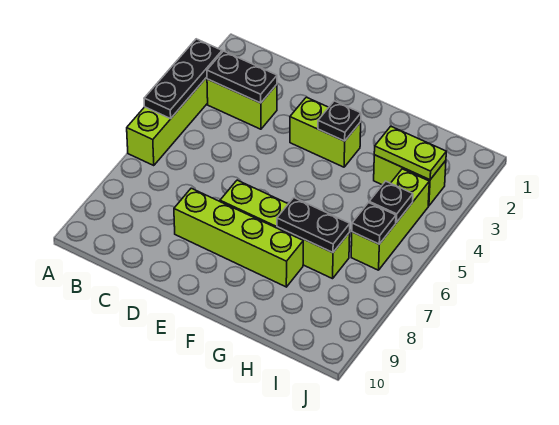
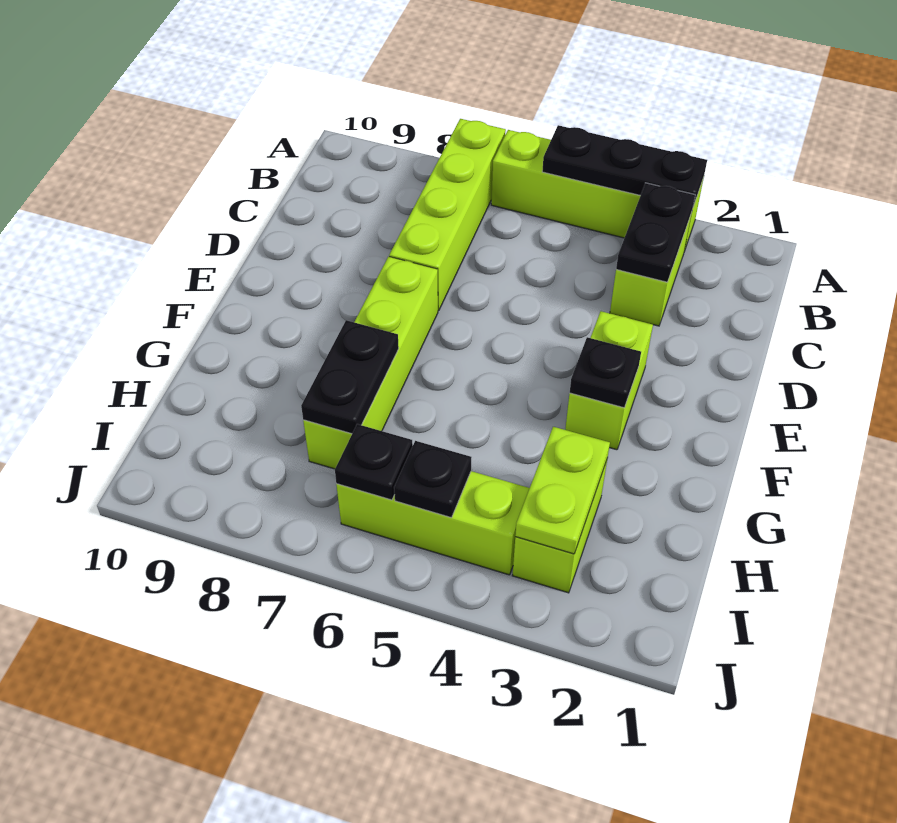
lime 1x4 brick [174,188,303,287] -> lime 1x4 brick moved to [389,119,506,311]

